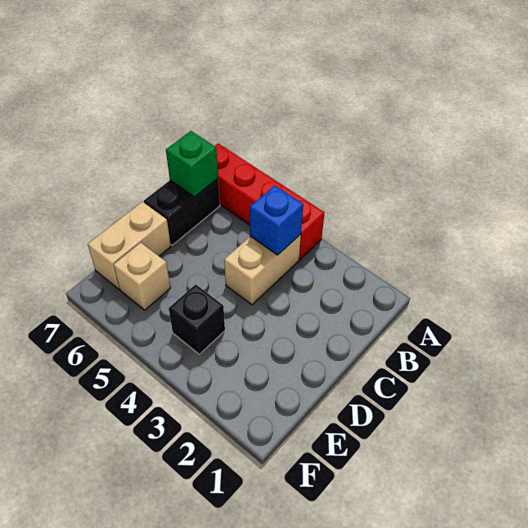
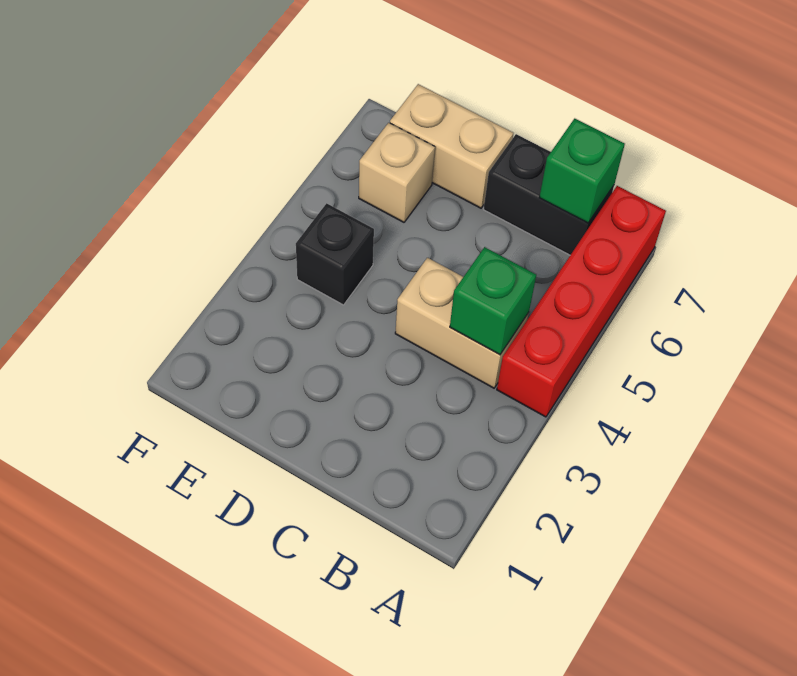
blue 1x1 brick [250,186,303,255] -> green 1x1 brick [450,247,536,355]

